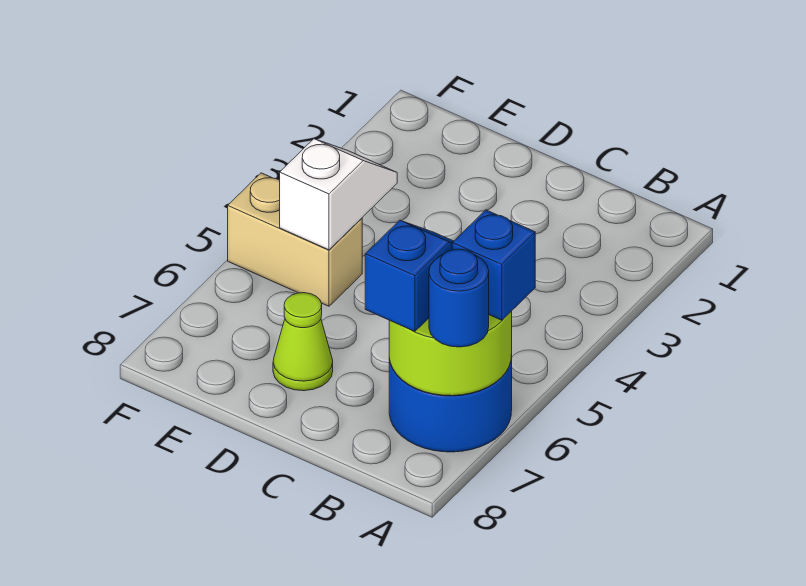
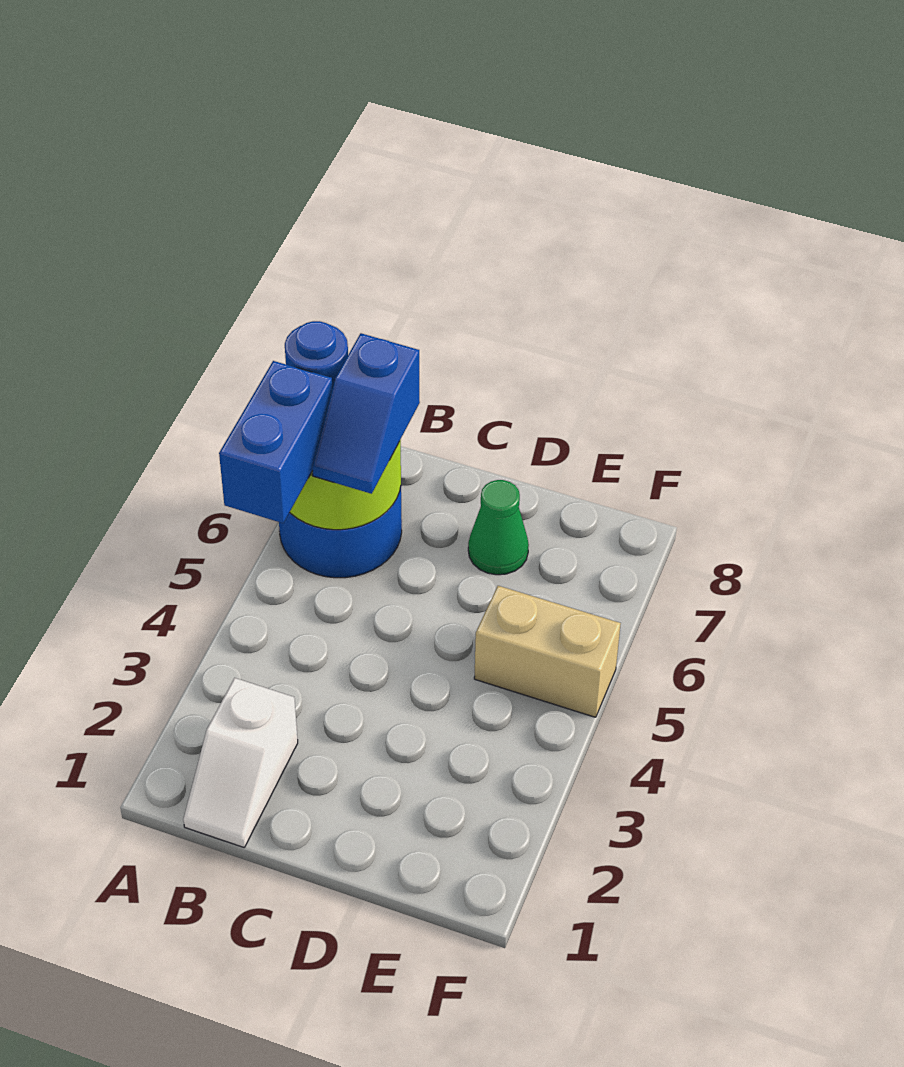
blue 1x1 brick [452,210,535,320] -> blue 1x2 brick [219,361,333,523]
lime 1x1 cone [273,293,333,391] -> green 1x1 cone [468,480,529,575]
white 1x2 slope [280,139,397,250] -> white 1x2 slope moved to [183,678,298,847]

